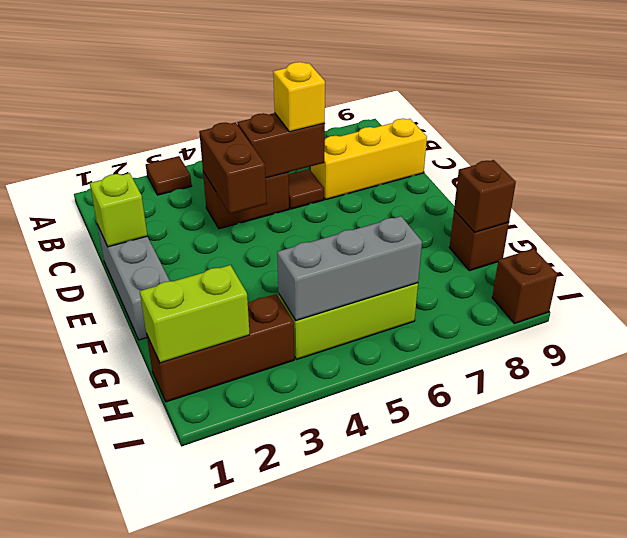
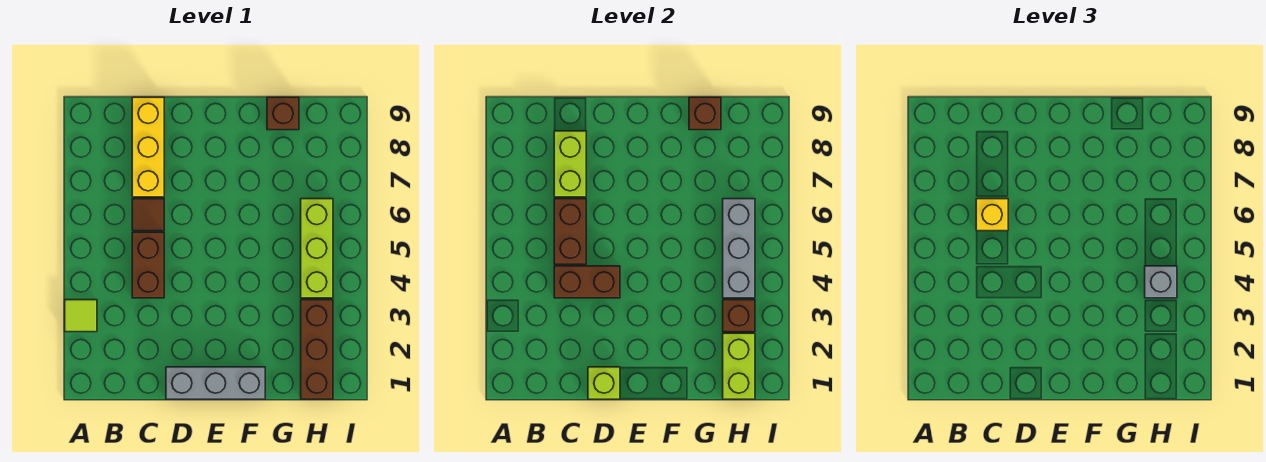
brown 1x1 tile [146,156,192,195] -> lime 1x1 tile [65,300,97,332]
none -> lime 1x2 brick [554,131,586,197]
none -> grey 1x1 brick [1145,266,1177,298]
brown 1x1 brick [492,249,557,324] -> brown 1x1 brick moved to [723,300,755,332]

